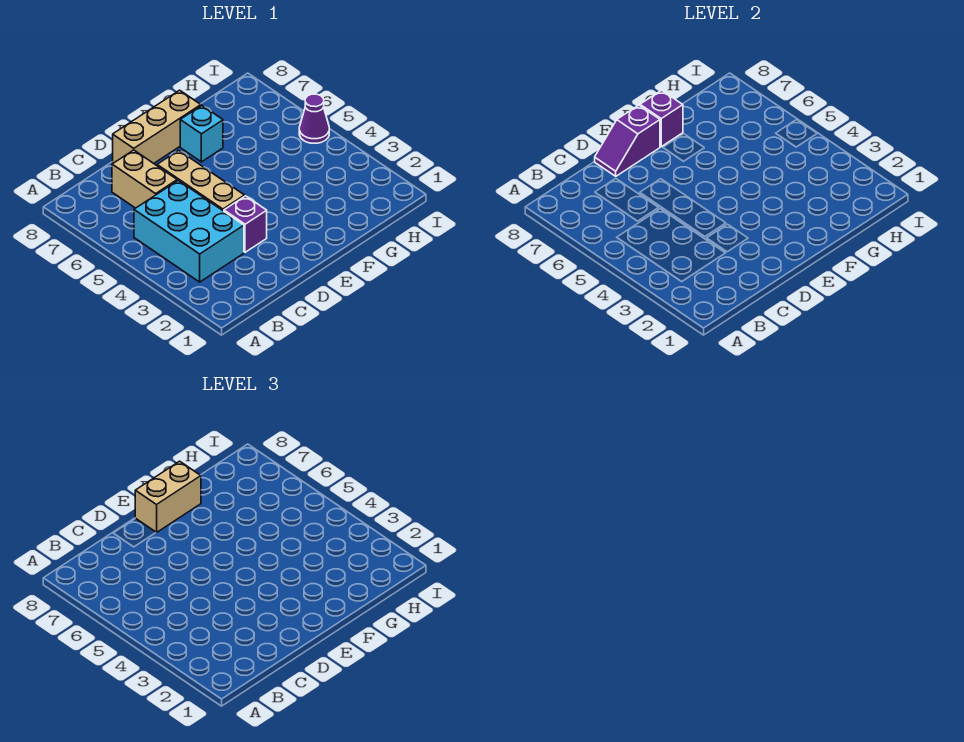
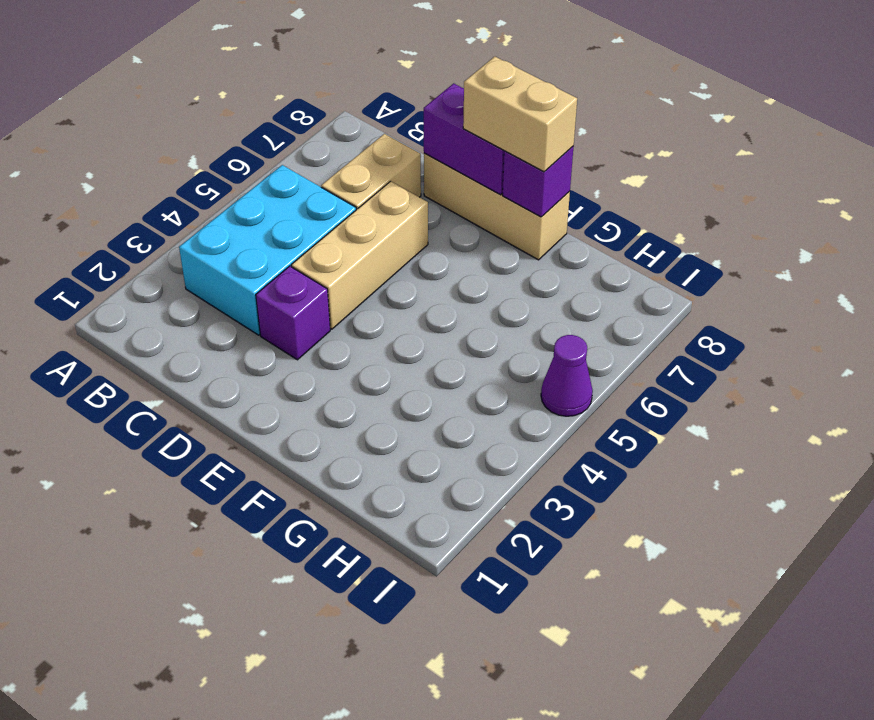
purple 1x2 slope [595,105,660,176] -> purple 1x2 brick [424,83,504,195]
cyan 1x1 brick [180,106,223,162] -> none

